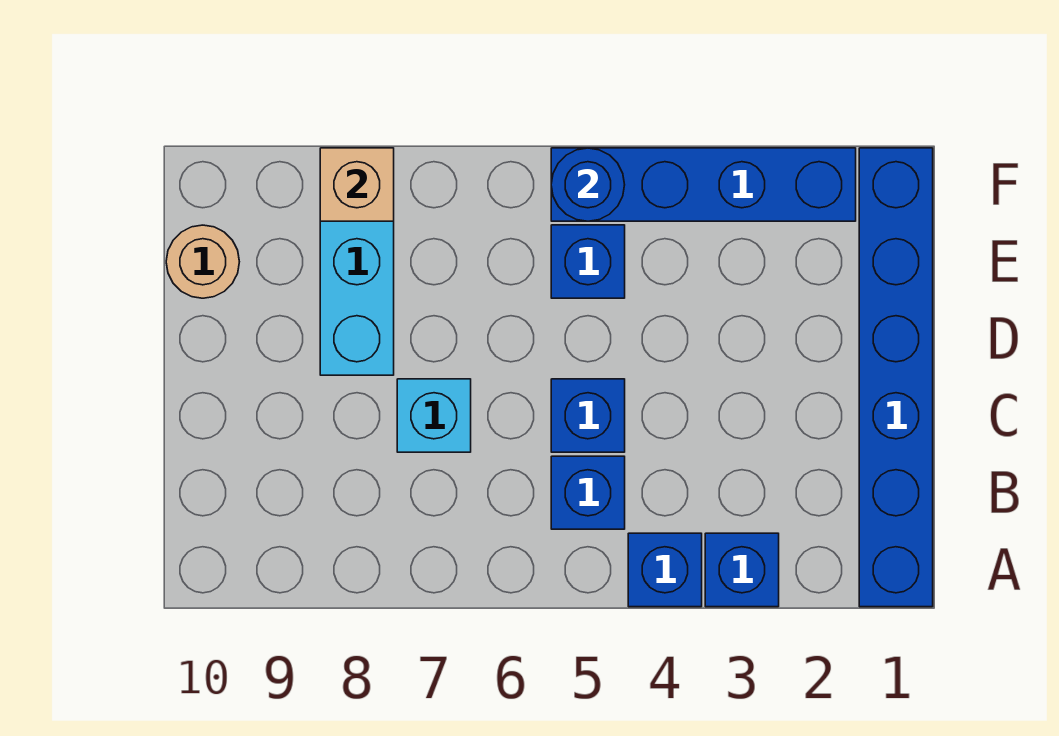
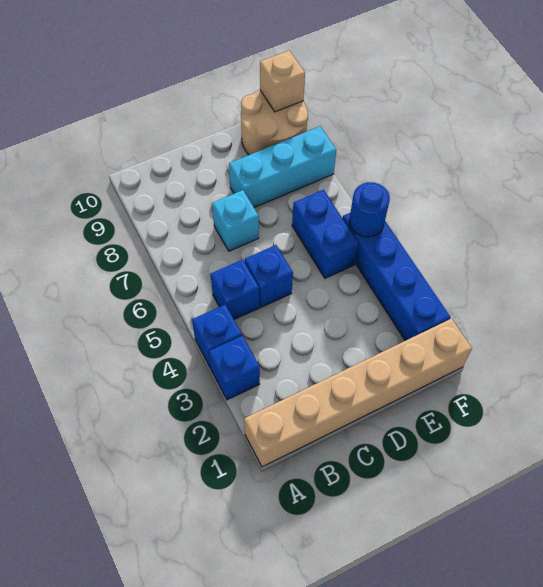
blue 1x6 brick [859,148,933,607] -> tan 1x6 brick [244,319,472,467]
blue 1x1 brick [551,225,625,298] -> blue 1x2 brick [292,190,359,278]
tan 1x1 round brick [166,225,239,298] -> tan 2x2 round brick [241,90,308,155]
tan 1x1 brick [320,148,394,221] -> tan 1x1 brick moved to [260,50,305,112]

